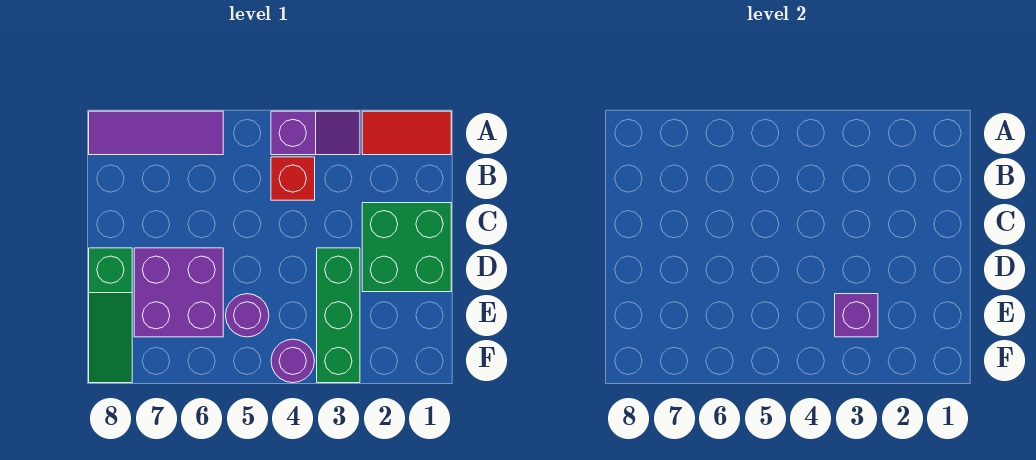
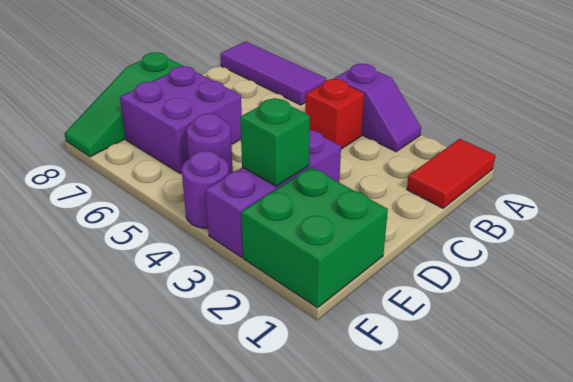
red 1x2 tile [362,111,451,155] -> red 1x2 tile turned to [407,139,496,208]
green 2x2 brick [362,203,451,292] -> green 2x2 brick moved to [241,167,388,308]
green 1x3 brick [317,248,360,383] -> purple 1x3 brick [205,130,341,257]
purple 1x1 brick [835,294,878,337] -> green 1x1 brick [240,98,310,186]

